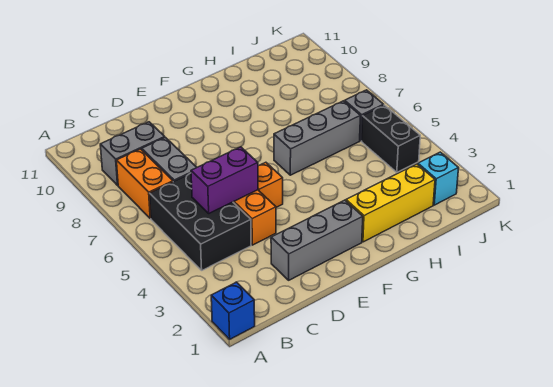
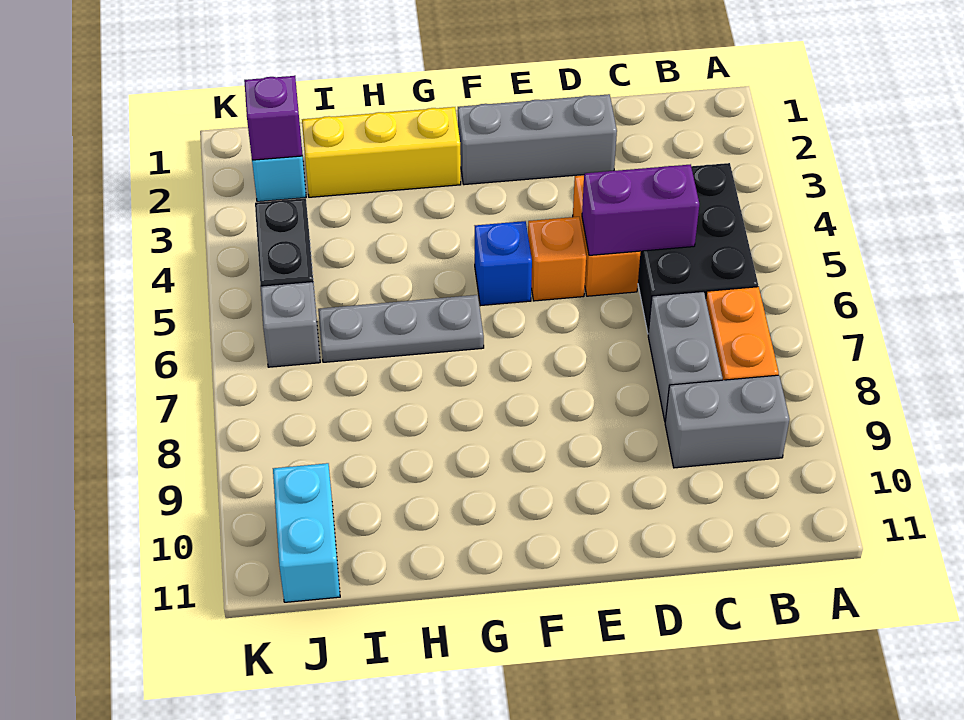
blue 1x1 brick [211,282,255,339] -> blue 1x1 brick moved to [475,221,532,306]
grey 1x3 brick [274,101,360,175] -> grey 1x3 plate [318,295,484,362]
none -> purple 1x1 brick [244,76,302,160]
none -> cyan 1x2 brick [273,463,340,602]

